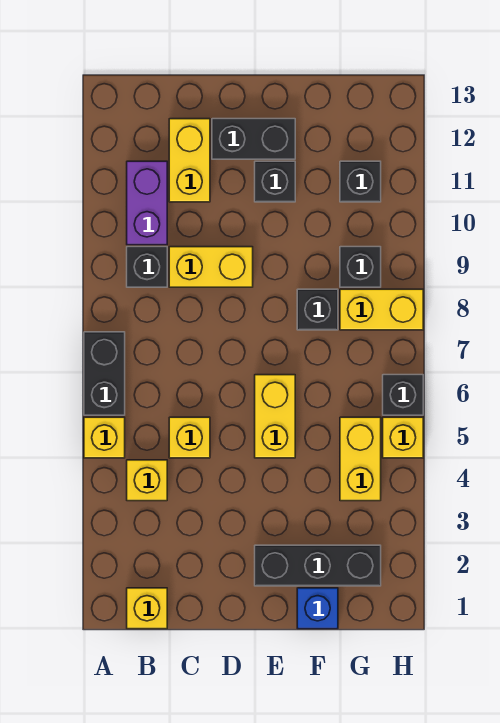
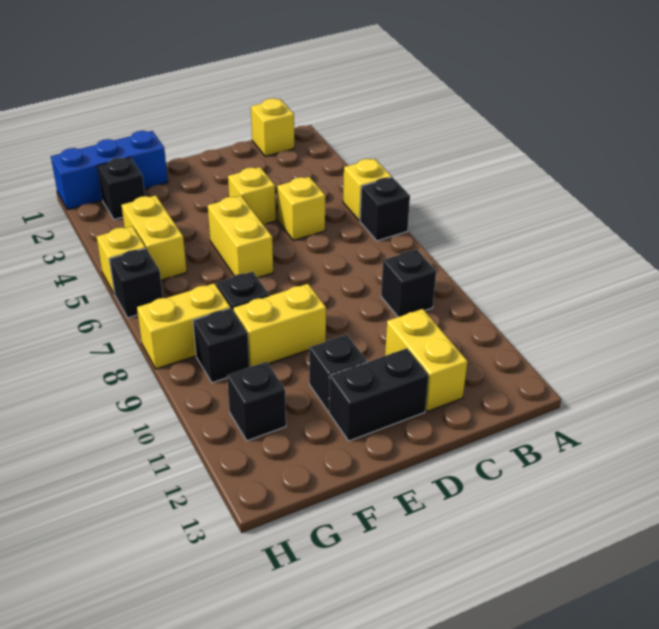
black 1x2 brick [84,332,125,415] -> black 1x1 brick [360,177,410,241]
yellow 1x1 brick [127,460,167,501] -> yellow 1x1 brick moved to [228,167,276,224]
purple 1x2 brick [127,161,167,245] -> none
yellow 1x2 brick [169,247,253,287] -> yellow 1x2 brick moved to [233,284,326,367]
black 1x3 brick [255,545,381,586] -> black 1x1 brick [97,157,145,219]
blue 1x1 brick [297,588,338,629] -> blue 1x3 brick [51,131,168,210]

